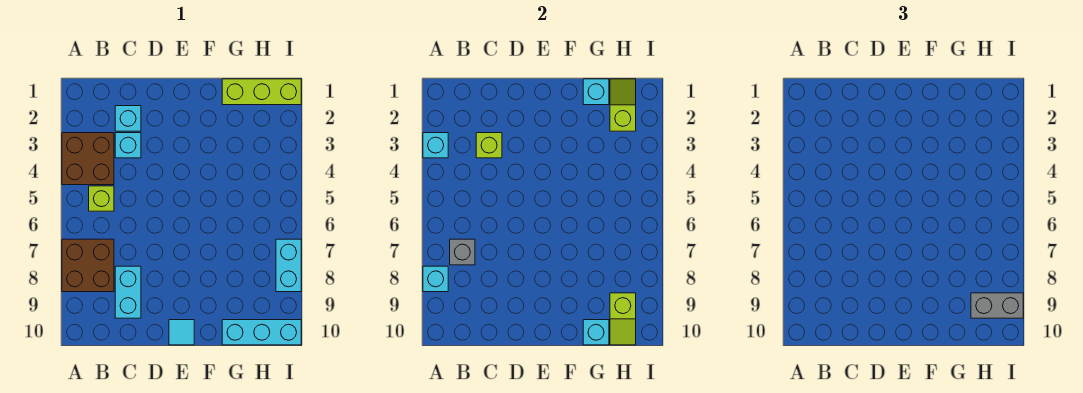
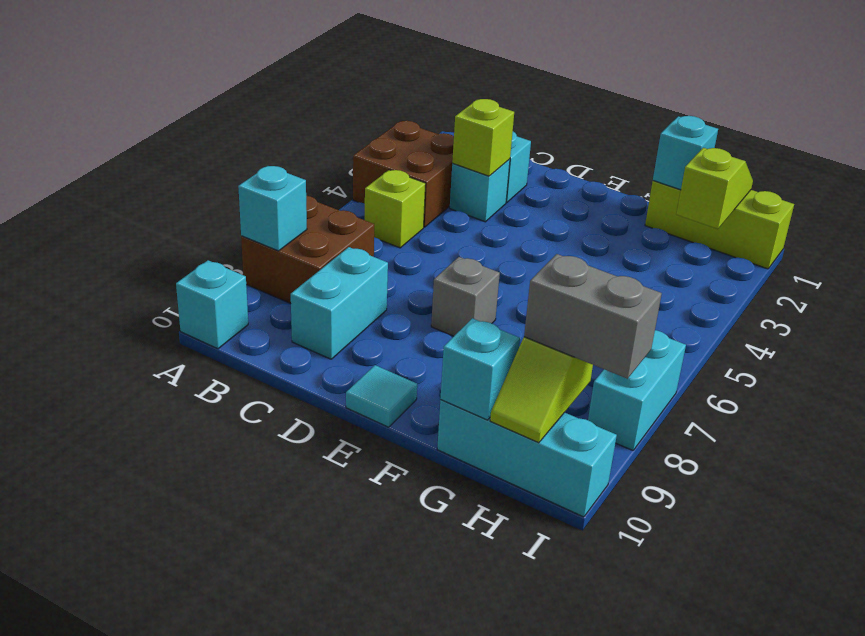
cyan 1x1 brick [423,133,448,158] -> cyan 1x1 brick moved to [176,260,248,349]
grey 1x1 brick [450,239,475,265] -> grey 1x1 brick moved to [431,257,500,336]

